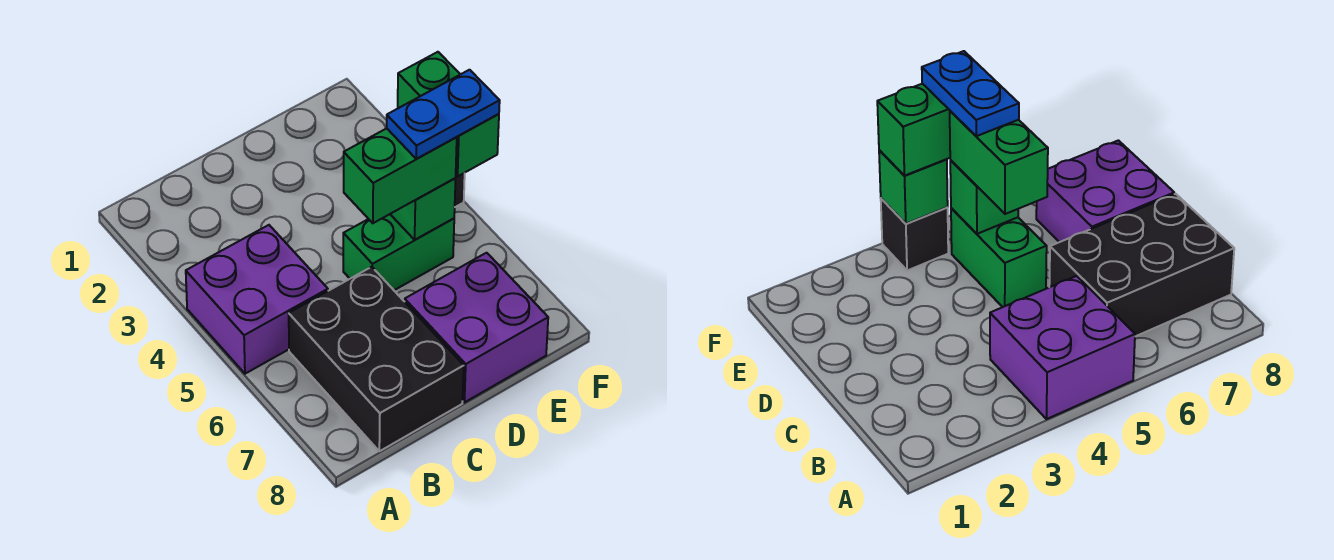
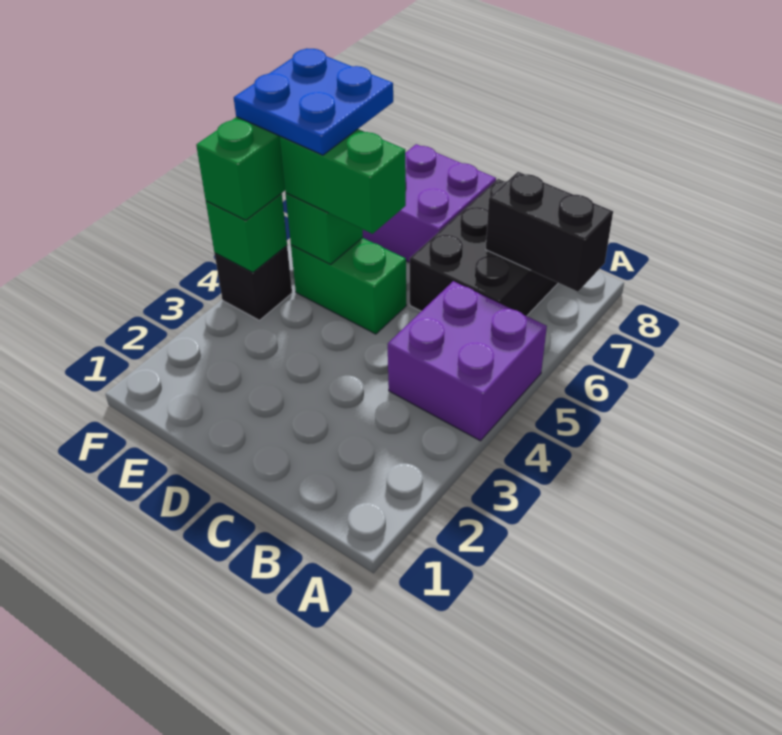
none -> black 1x2 brick [486,172,613,292]
blue 1x2 plate [387,70,500,159] -> blue 2x2 plate [234,49,393,155]

